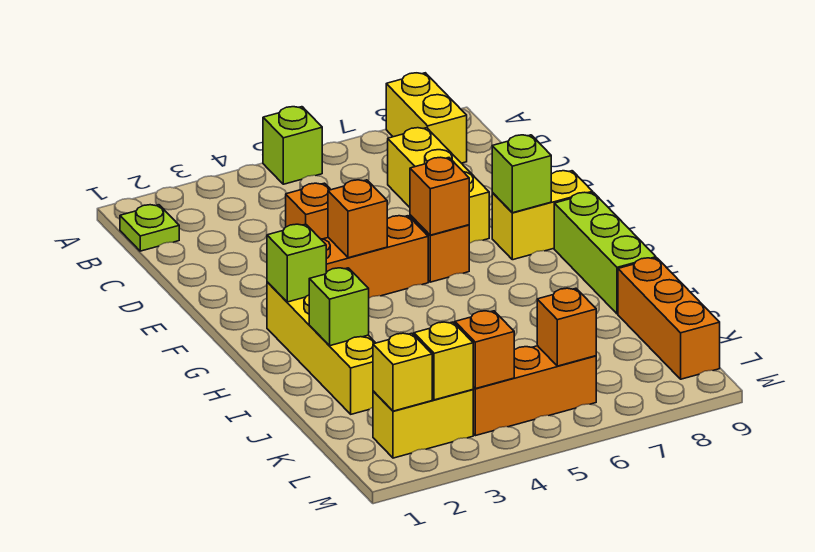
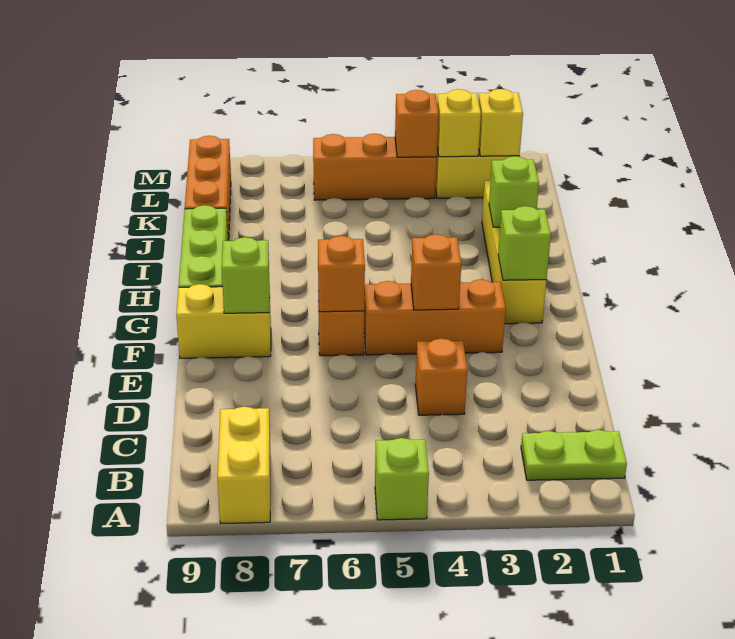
lime 1x1 plate [120,205,179,251] -> lime 1x2 plate [521,430,627,480]
yellow 1x3 brick [388,128,489,243] -> none
orange 1x1 brick [537,288,596,366] -> none

